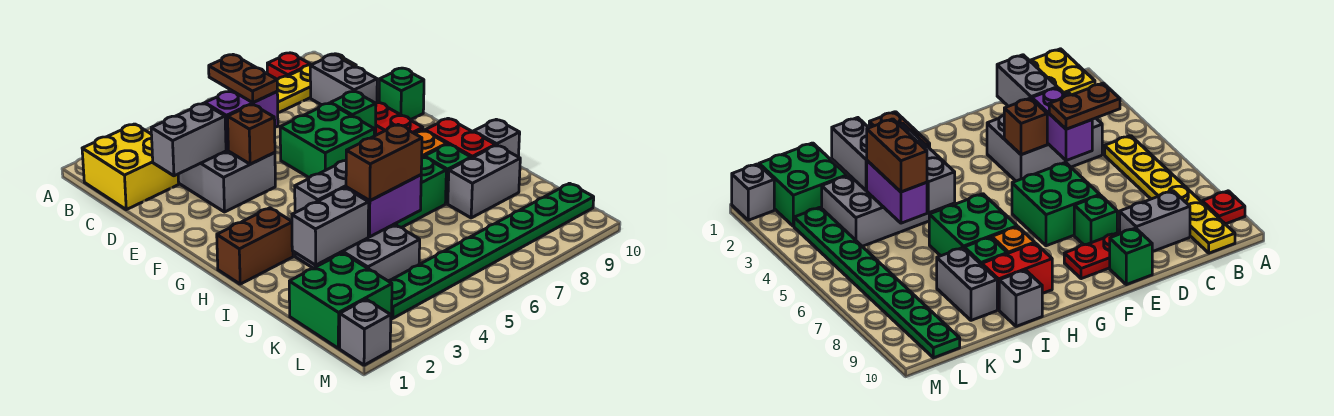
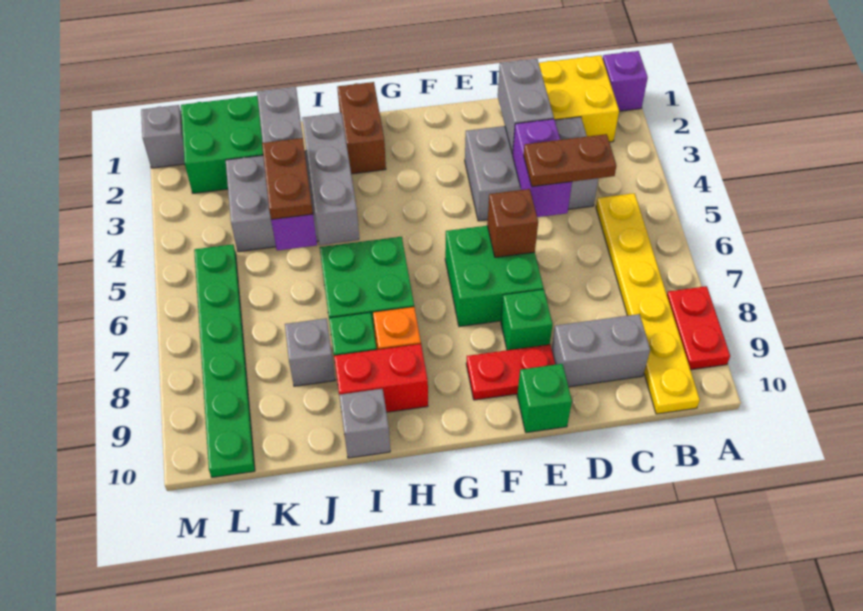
none -> purple 1x1 brick [603,51,648,111]
red 1x1 plate [267,53,311,79] -> red 1x2 plate [667,286,730,370]
brown 1x1 brick [228,104,275,164] -> brown 1x1 brick moved to [487,189,538,257]
brown 1x2 brick [346,125,422,201] -> brown 1x2 plate [262,138,313,219]
grey 1x2 brick [448,145,520,218] -> grey 1x1 brick [285,318,335,386]
green 1x8 plate [389,183,594,318] -> green 1x6 plate [194,244,255,477]

